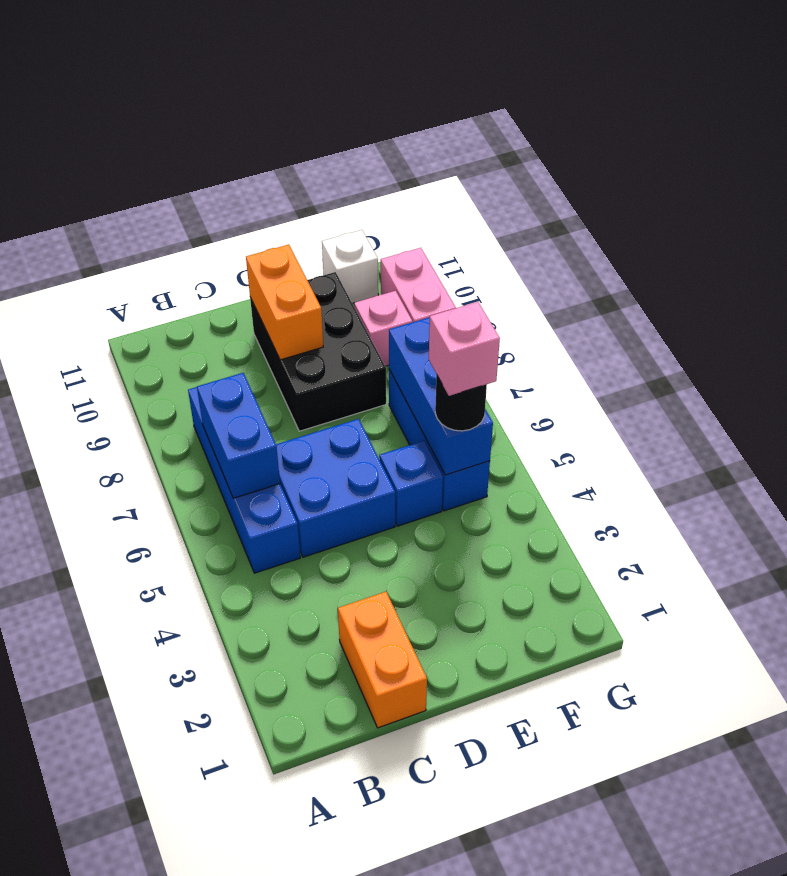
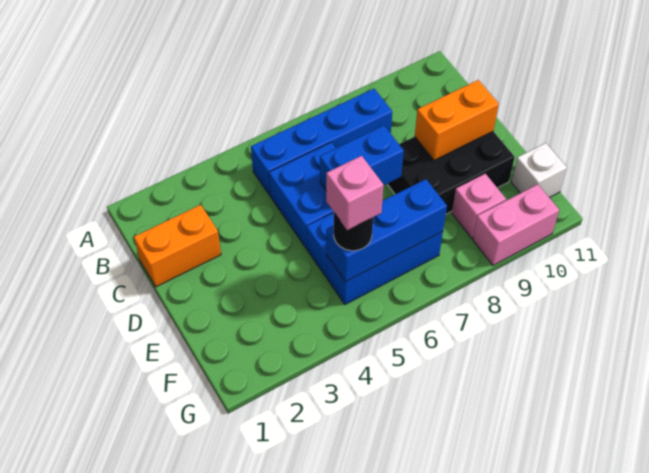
blue 1x2 brick [197,373,280,498] -> blue 1x2 brick moved to [320,125,404,190]

